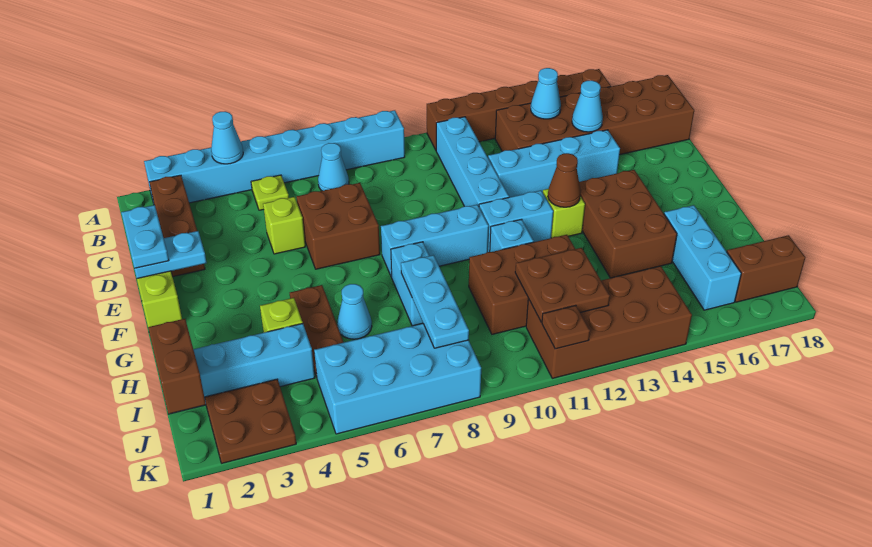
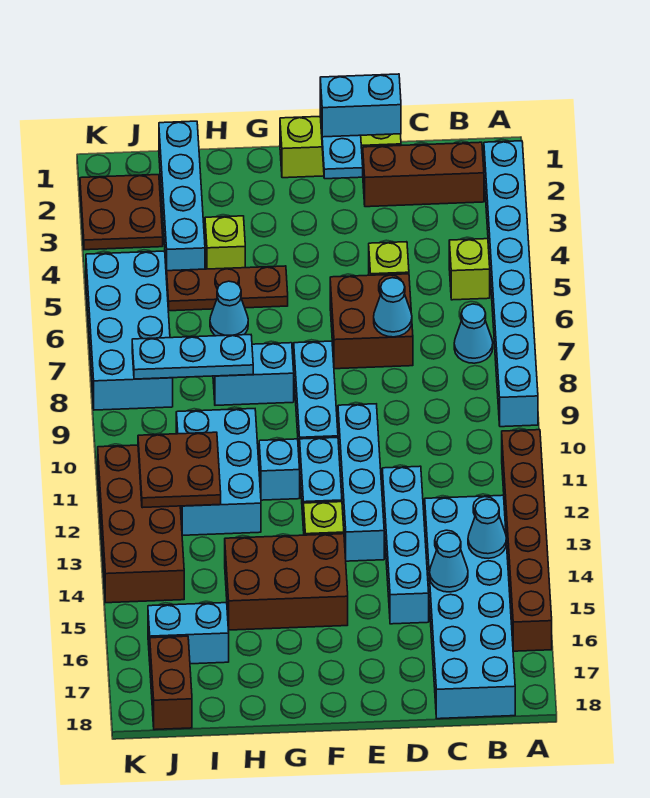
cyan 1x1 cone [211,111,243,164] -> cyan 1x1 cone moved to [374,278,412,337]
lime 1x1 plate [251,175,289,210] -> lime 1x1 brick [449,239,490,300]
cyan 1x4 brick [436,117,509,206] -> cyan 1x4 brick turned to [338,404,384,561]
brown 2x6 brick [495,75,694,155] -> cyan 2x6 brick [425,495,515,719]
cyan 1x2 plate [121,205,169,268] -> cyan 1x2 brick [320,74,401,137]
brown 1x1 cone [548,153,581,207] -> none
brown 2x3 brick [469,235,575,334] -> cyan 2x3 brick [176,409,261,535]
cyan 1x3 brick [664,205,741,310] -> cyan 1x2 brick [148,603,229,664]
brown 1x2 brick [148,319,206,414] -> none
brown 1x1 plate [542,305,590,349] -> none

